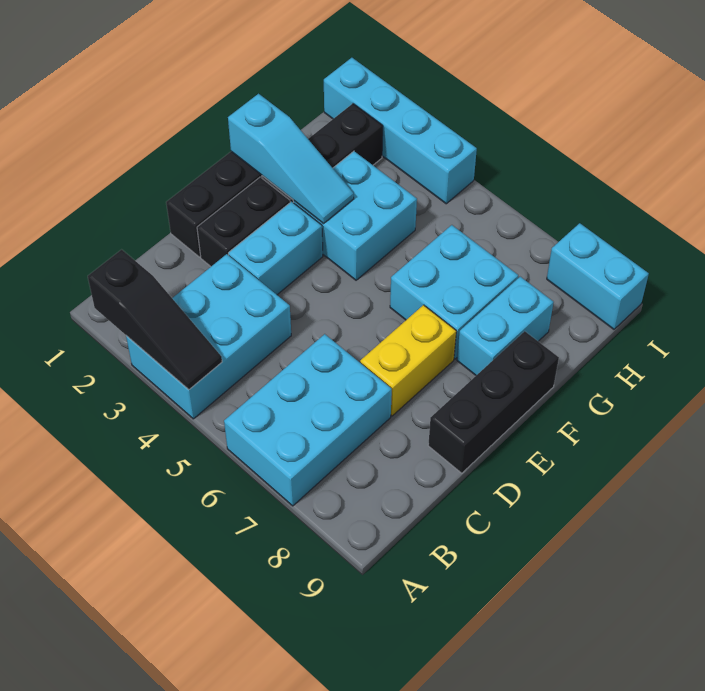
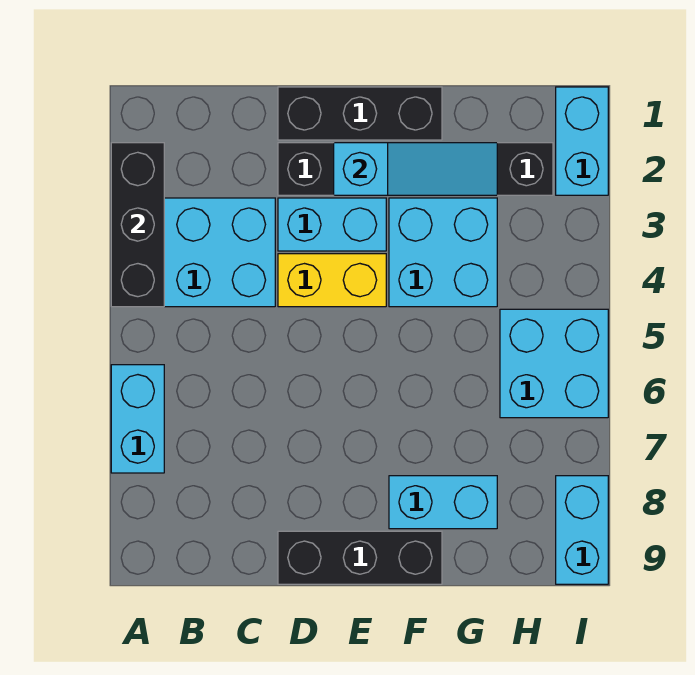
black 1x3 slope [88,250,222,390] -> black 1x3 brick [111,143,164,307]
cyan 2x3 brick [224,334,392,506] -> cyan 1x2 brick [111,365,164,473]
yellow 1x2 brick [360,305,456,416] -> yellow 1x2 brick moved to [278,254,386,307]
cyan 1x3 slope [228,94,354,224] -> cyan 1x3 slope turned to [334,143,497,195]
cyan 2x2 brick [390,225,518,359] -> cyan 2x2 brick moved to [500,309,608,418]
cyan 1x4 brick [324,58,477,204] -> cyan 1x2 brick [556,87,608,195]

